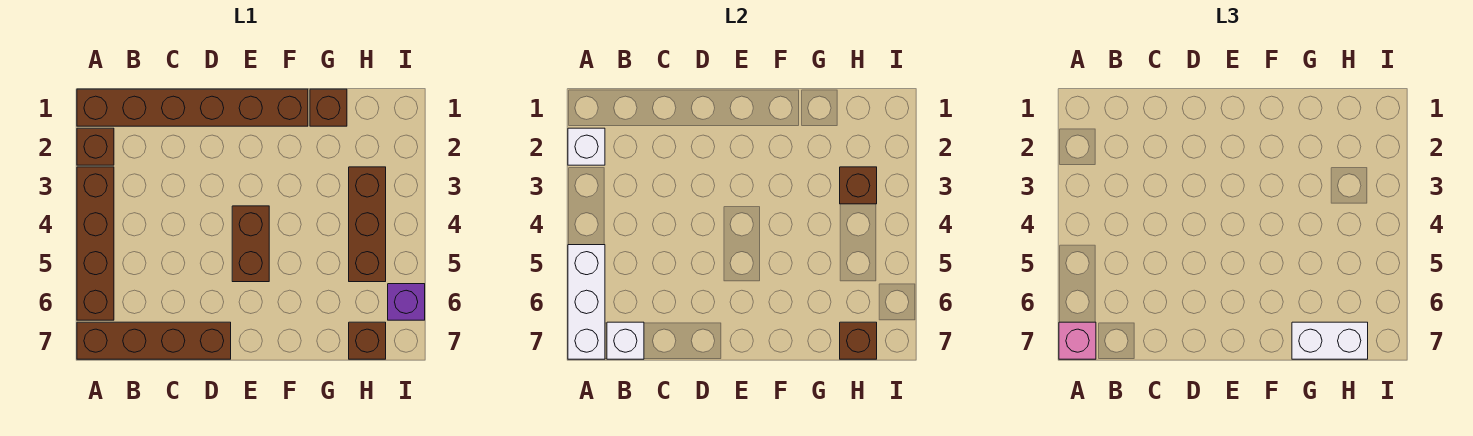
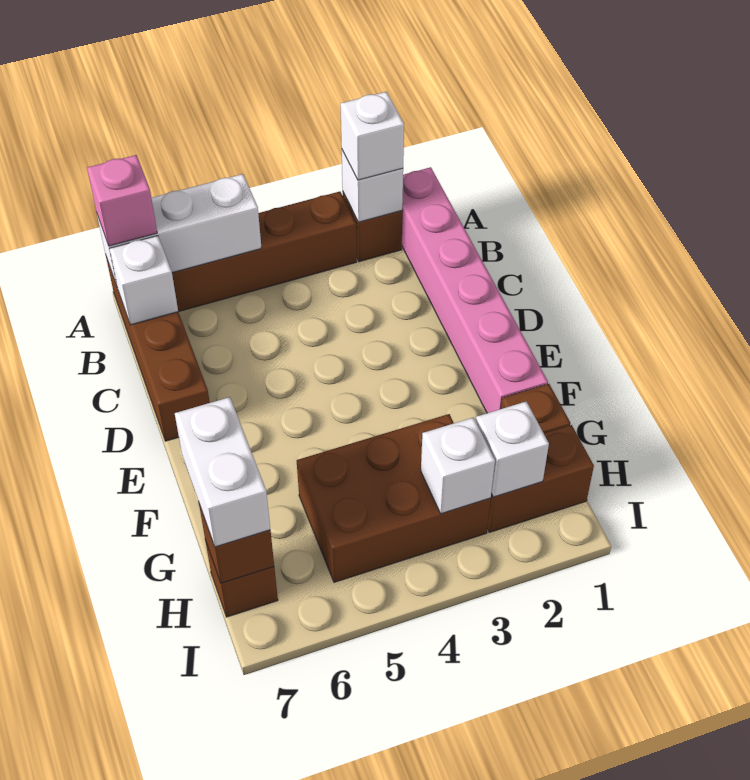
brown 1x6 brick [77,89,308,126] -> pink 1x6 brick [402,167,548,413]
none -> white 1x1 brick [340,92,404,180]
brown 1x2 brick [232,206,269,282] -> brown 1x2 brick moved to [487,425,594,532]
none -> white 1x1 brick [476,401,549,497]
brown 1x3 brick [349,167,386,282] -> brown 2x3 brick [297,414,491,582]
brown 1x1 brick [840,167,877,204] -> white 1x1 brick [421,418,495,514]
purple 1x1 brick [388,284,425,320] -> none

